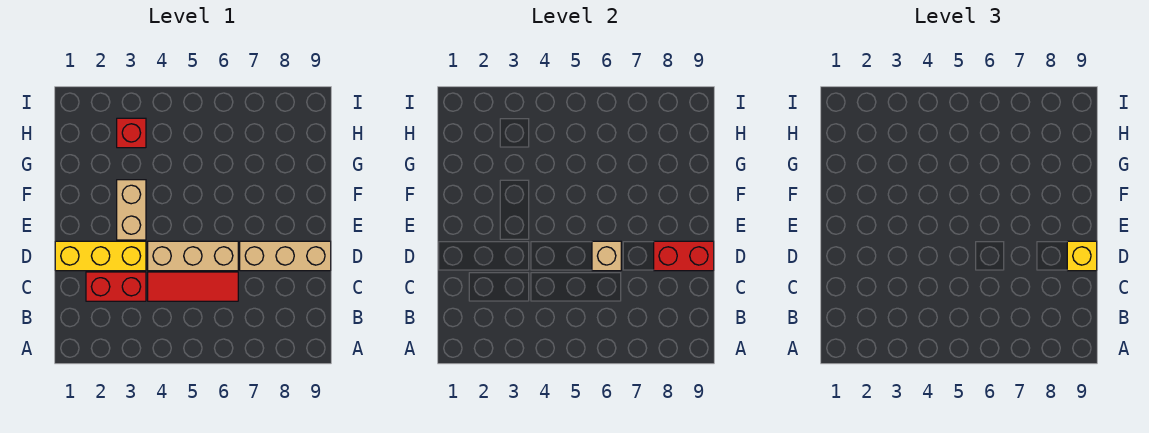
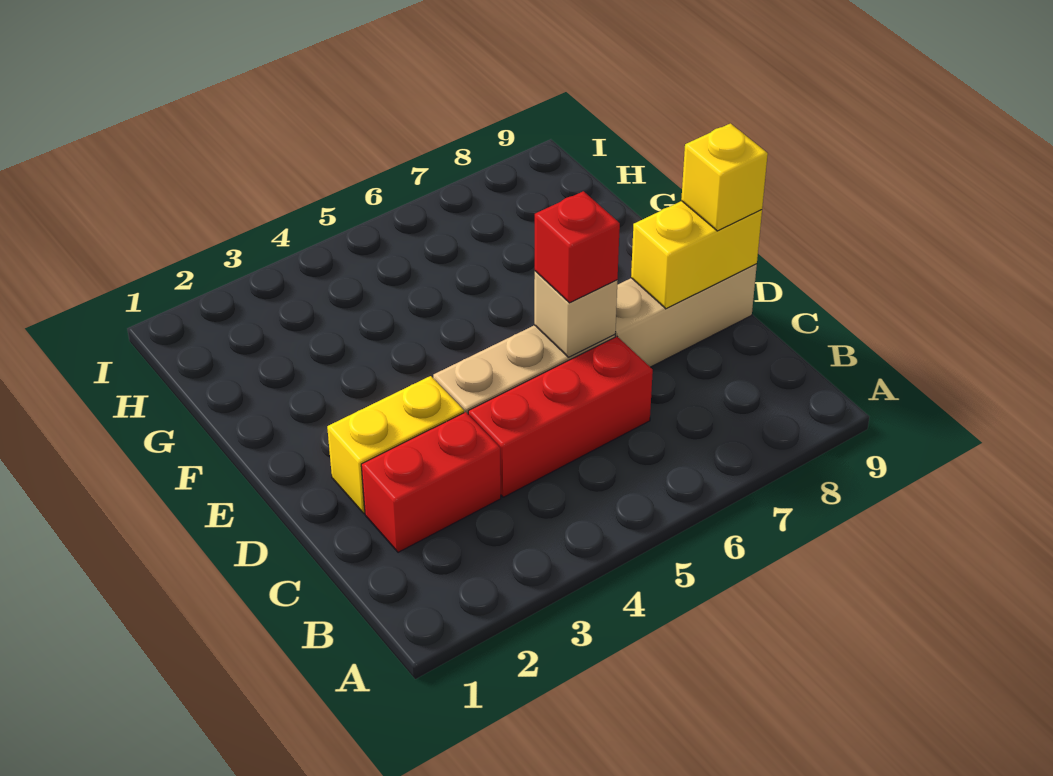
red 1x3 tile [148,272,238,301] -> red 1x3 brick [468,337,653,497]
yellow 1x3 brick [55,241,146,271] -> yellow 1x2 brick [327,376,464,513]
red 1x2 brick [654,241,714,271] -> yellow 1x2 brick [631,201,762,309]
tan 1x2 brick [117,180,146,240] -> none
red 1x1 brick [117,118,146,148] -> red 1x1 brick moved to [535,191,620,303]

